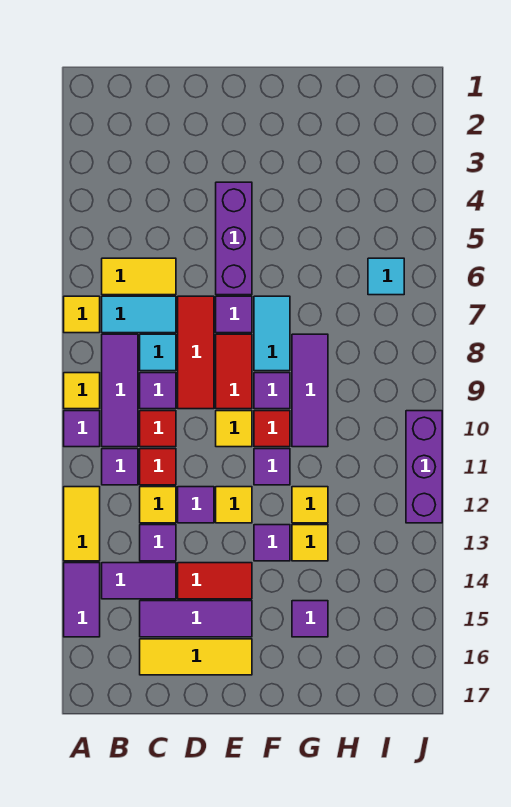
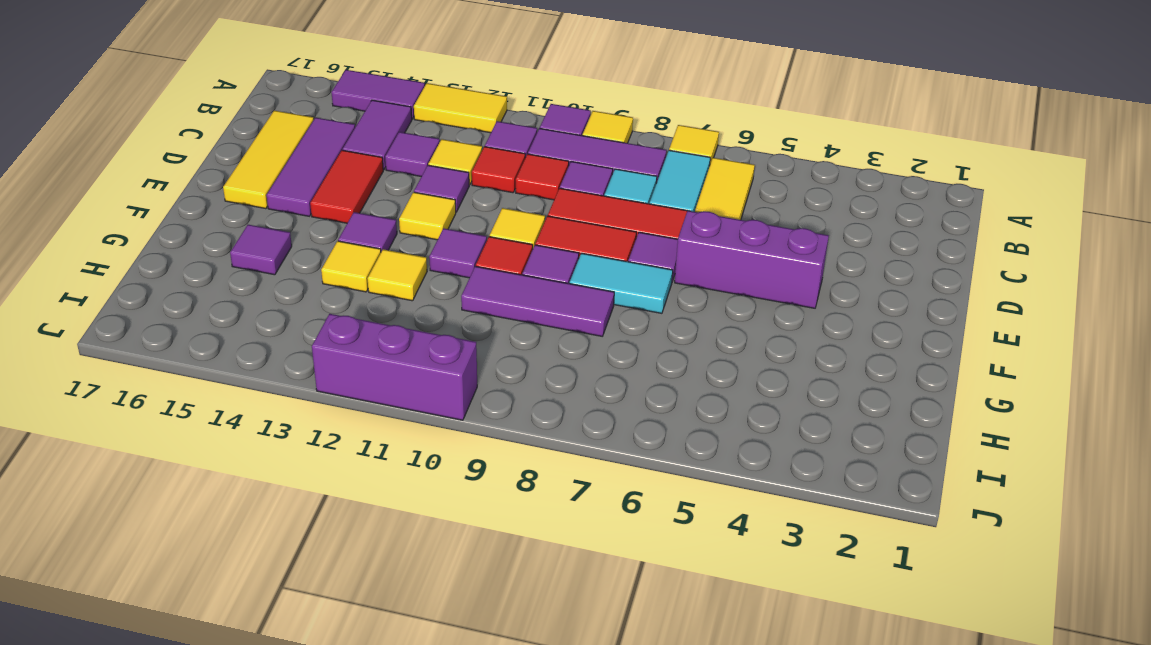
cyan 1x1 tile [368,258,404,295] -> none

